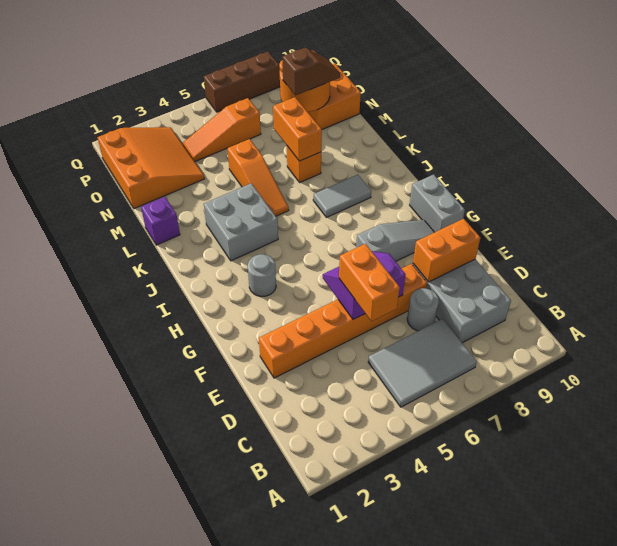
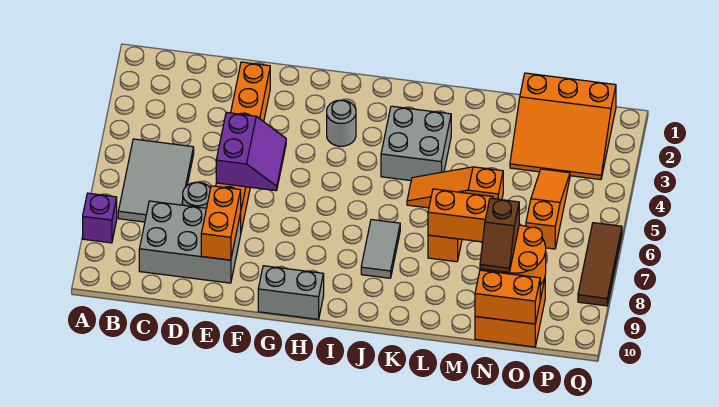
orange 1x2 brick [339,244,400,321] -> orange 1x2 brick moved to [475,270,540,324]
grey 1x3 slope [356,220,434,261] -> none
purple 1x1 brick [141,197,180,245] -> purple 1x1 brick moved to [83,193,117,243]
brown 1x3 brick [204,52,280,112] -> brown 1x3 tile [578,223,622,306]

